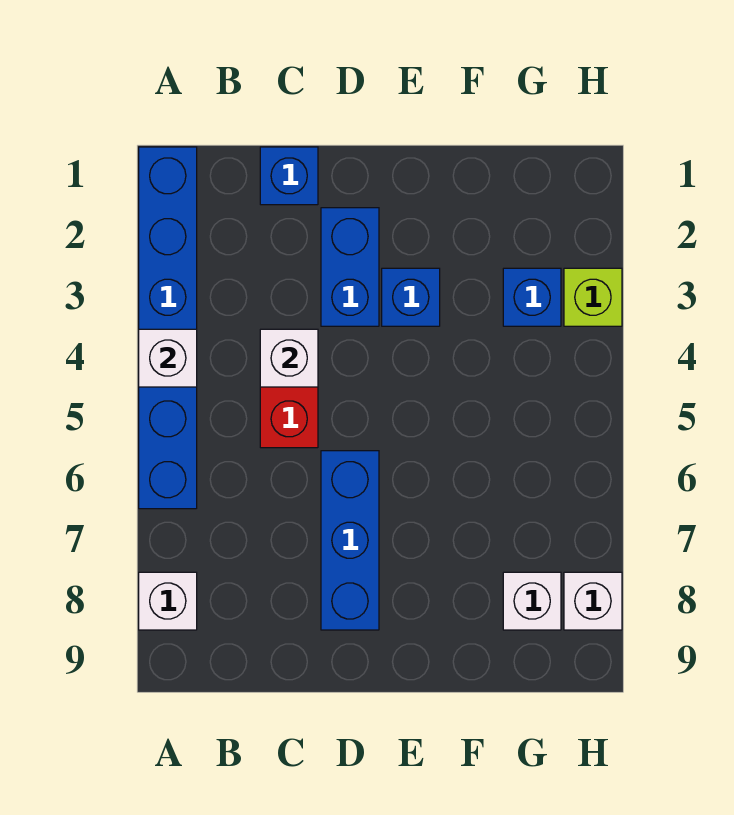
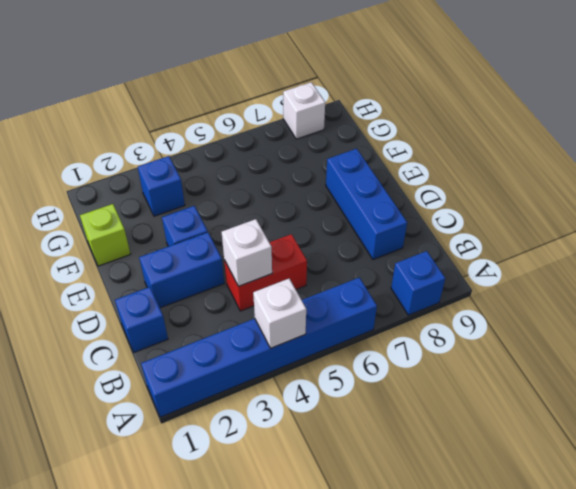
white 1x1 brick [139,572,197,630] -> blue 1x1 brick [391,251,445,315]
blue 1x3 brick [321,451,379,630] -> blue 1x3 brick turned to [326,149,407,259]
white 1x1 brick [503,572,561,630] -> none
lime 1x1 brick [564,268,622,326] -> lime 1x1 brick moved to [80,204,130,266]

